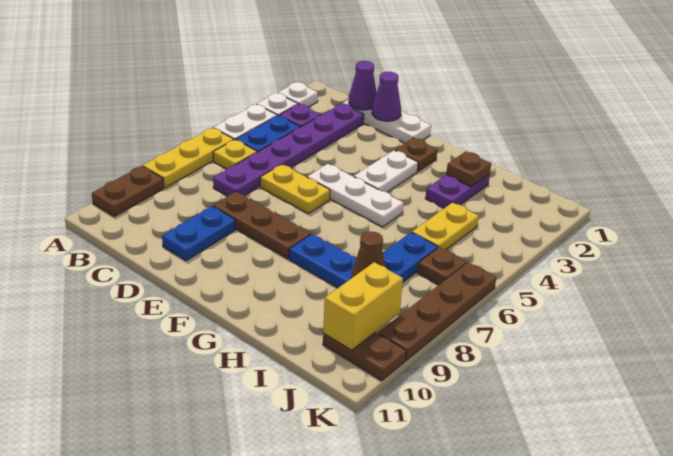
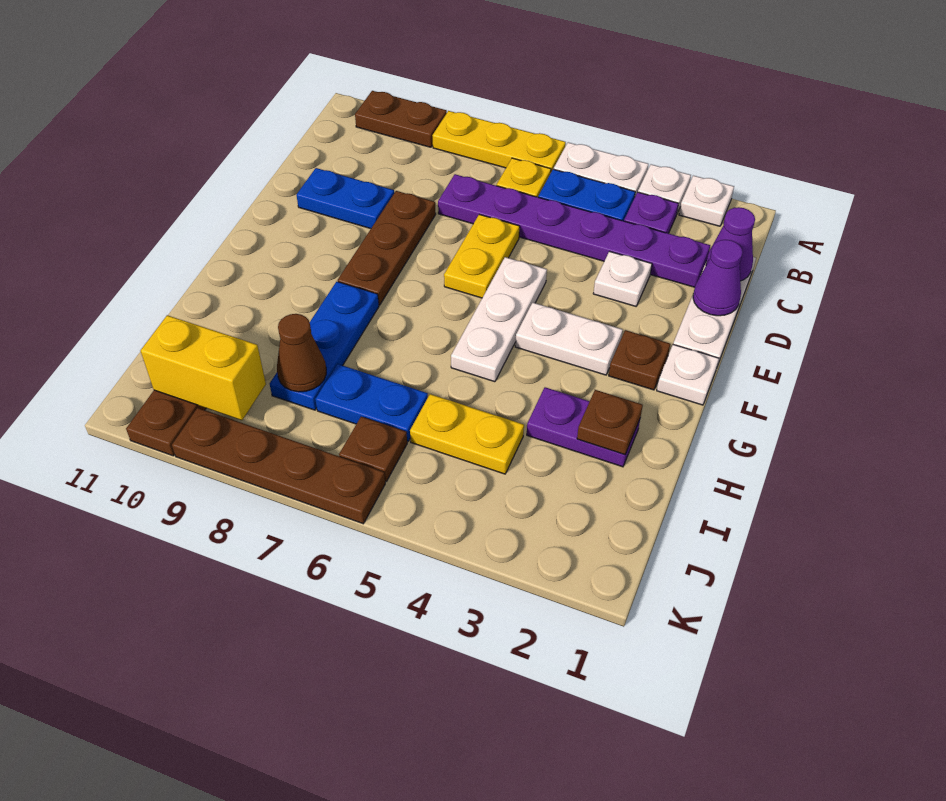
none -> white 1x1 plate [593,251,652,306]
none -> white 1x1 plate [657,345,719,405]

